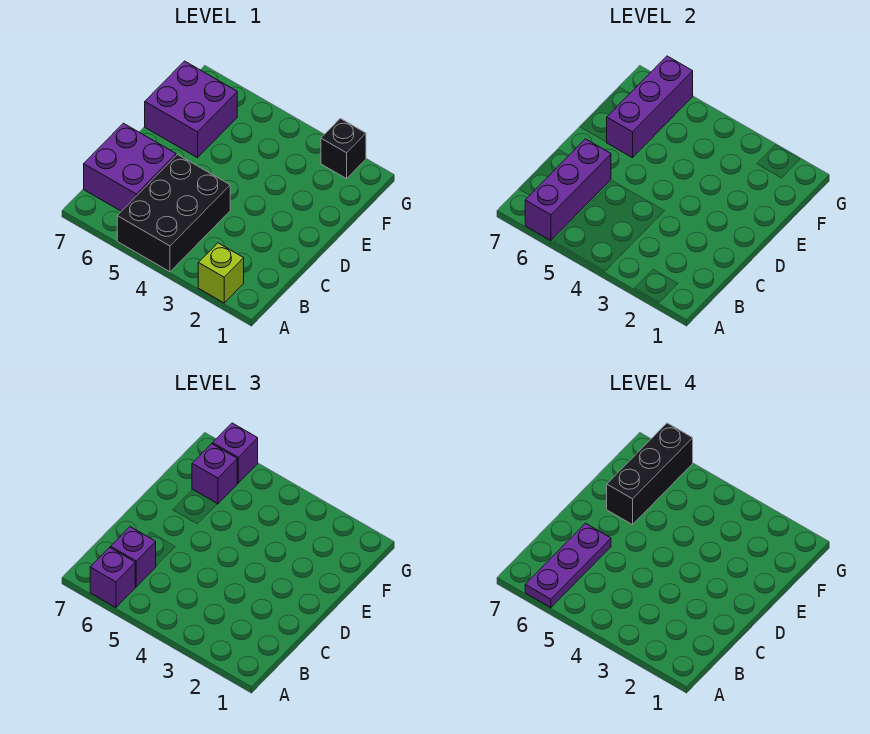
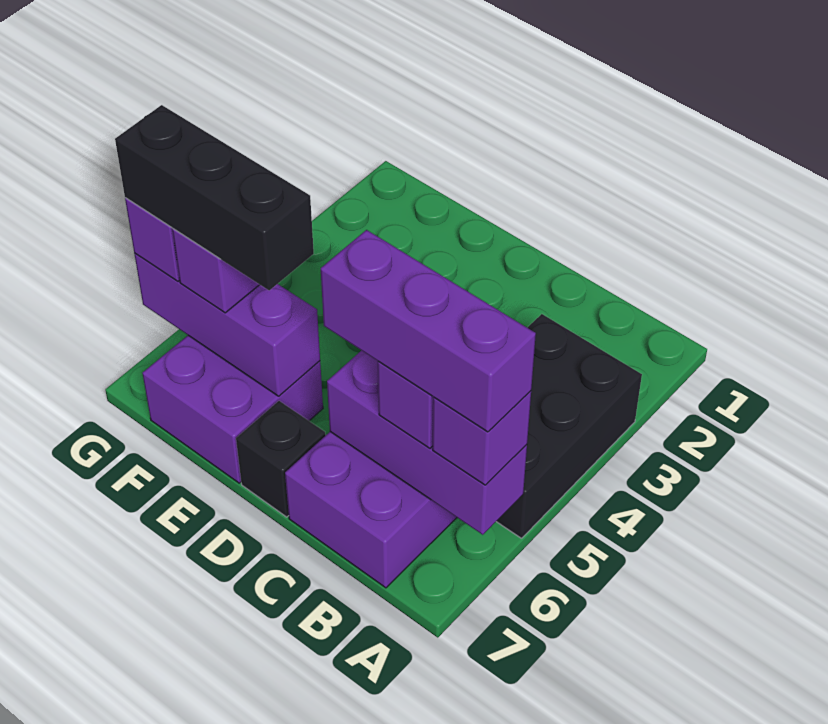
lime 1x1 brick [198,243,244,303] -> none
black 2x3 brick [117,155,230,272] -> black 2x3 brick turned to [496,314,642,538]
purple 1x3 plate [525,523,611,607] -> purple 1x3 brick [321,230,536,432]
black 1x1 brick [321,118,366,179] -> black 1x1 brick moved to [236,401,326,517]

